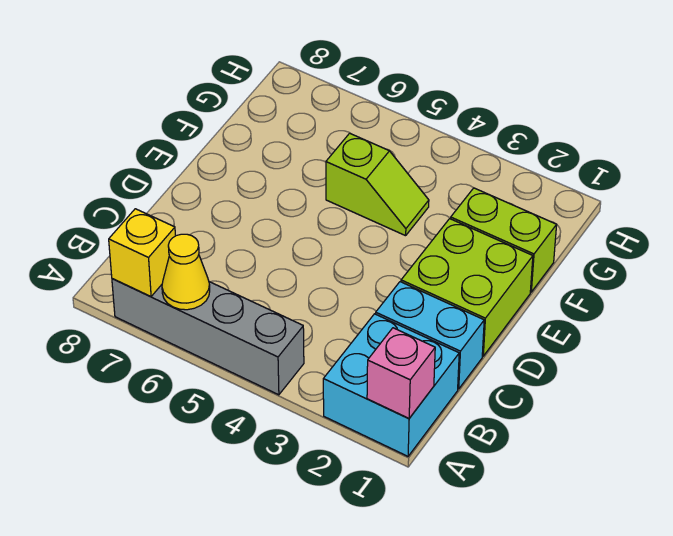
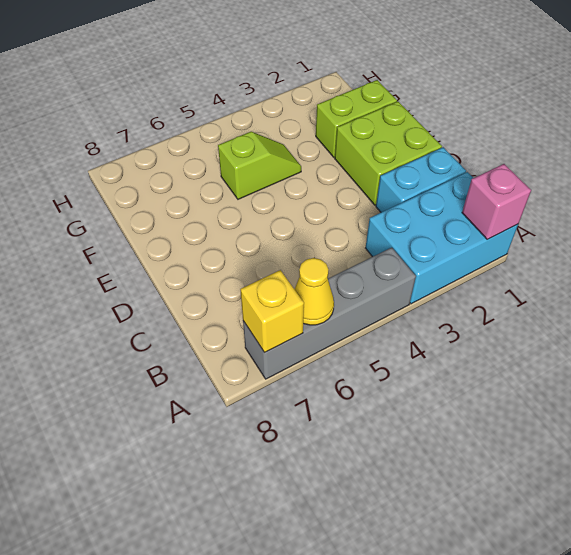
cyan 2x2 brick [323,314,459,456] -> cyan 2x3 brick [366,172,518,304]

